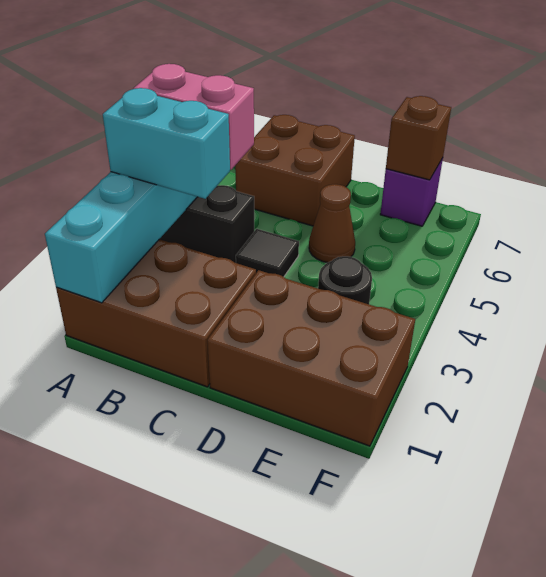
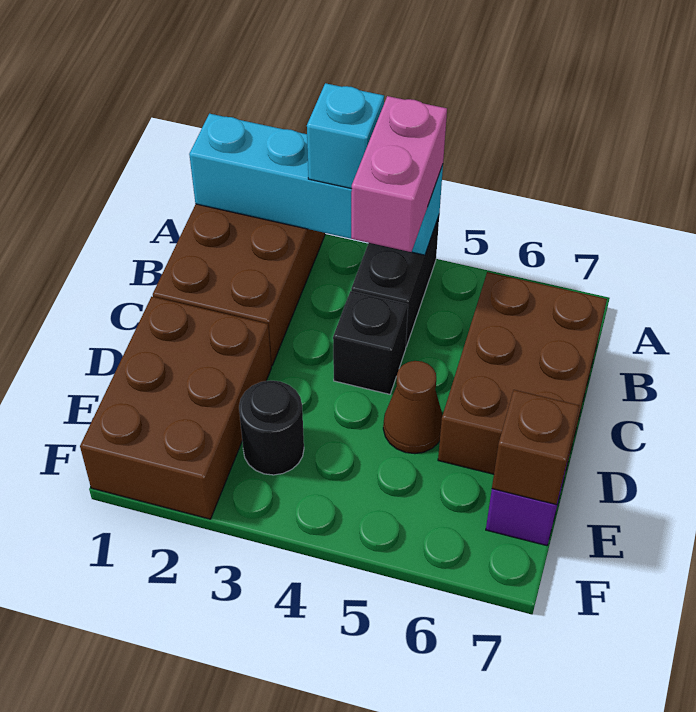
cyan 1x2 brick [103,88,230,199] -> cyan 1x1 brick [307,83,384,189]
brown 2x2 brick [235,115,355,226] -> brown 2x3 brick [438,272,607,480]
black 1x1 tile [236,229,299,277] -> black 1x1 brick [333,291,408,394]

